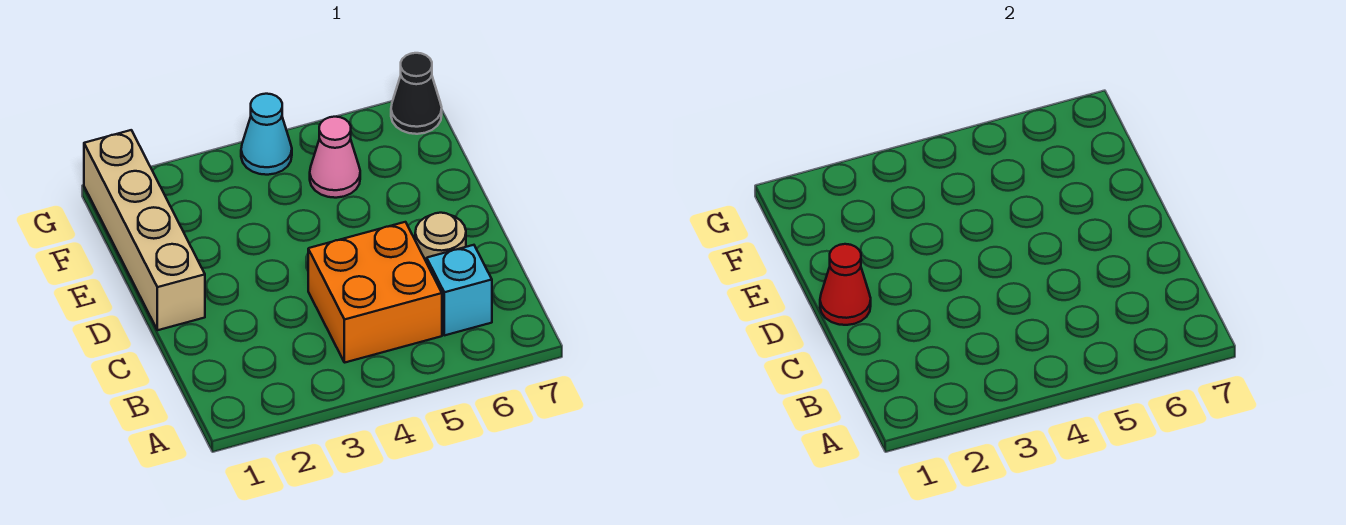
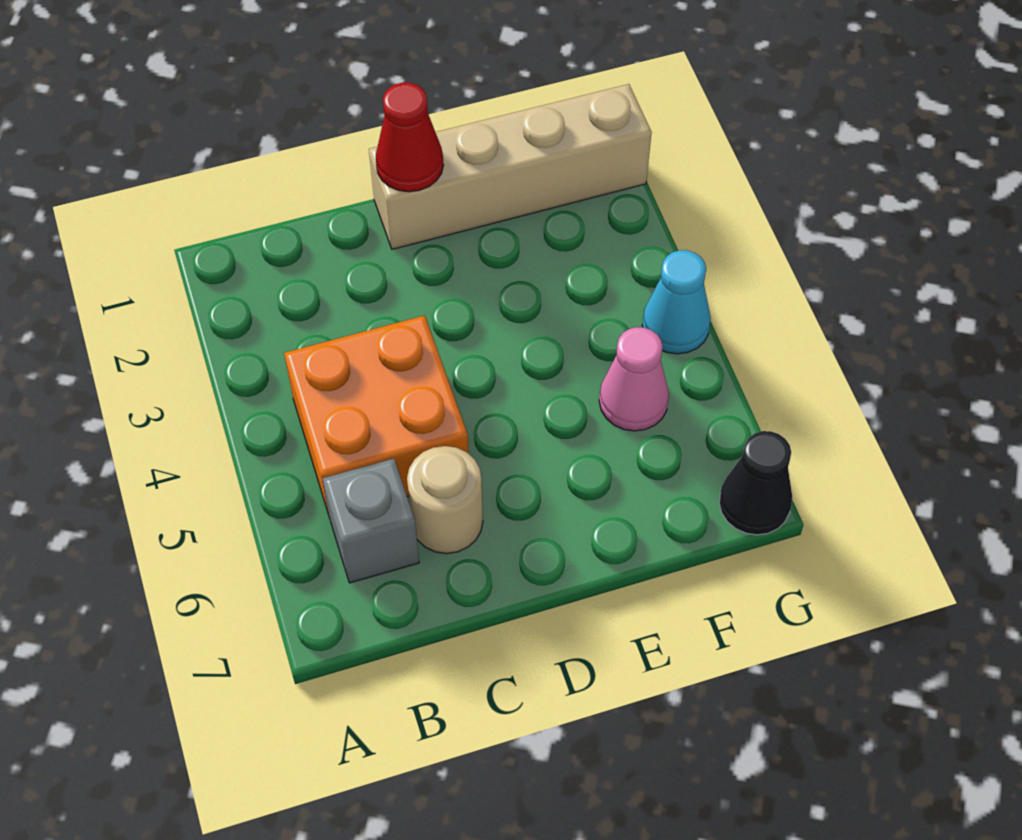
cyan 1x1 brick [427,245,492,335] -> grey 1x1 brick [323,459,419,583]

